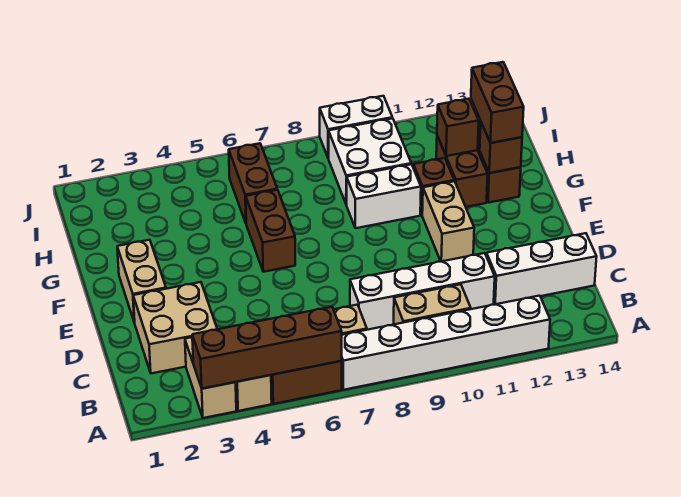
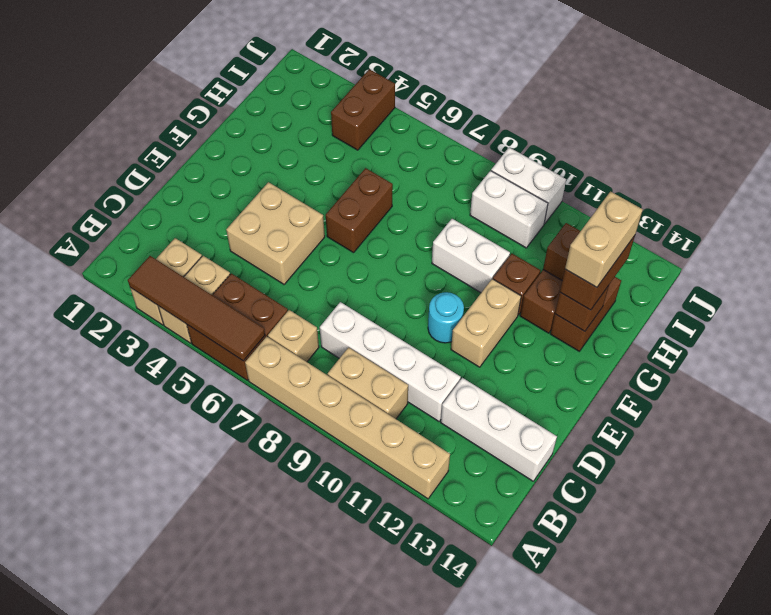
brown 1x4 brick [192,307,342,389] -> brown 1x4 tile [128,256,265,361]
white 1x6 brick [342,296,550,390] -> tan 1x6 brick [245,337,450,499]
tan 2x2 brick [133,282,217,373] -> tan 2x2 brick moved to [226,182,325,284]
tan 1x2 brick [117,240,166,323] -> tan 1x2 brick moved to [565,192,643,287]
none -> cyan 1x1 round brick [428,292,464,343]
brown 1x2 brick [229,143,277,223] -> brown 1x2 brick moved to [331,69,395,150]
white 2x2 brick [328,118,411,205] -> white 1x2 brick [470,171,548,248]

